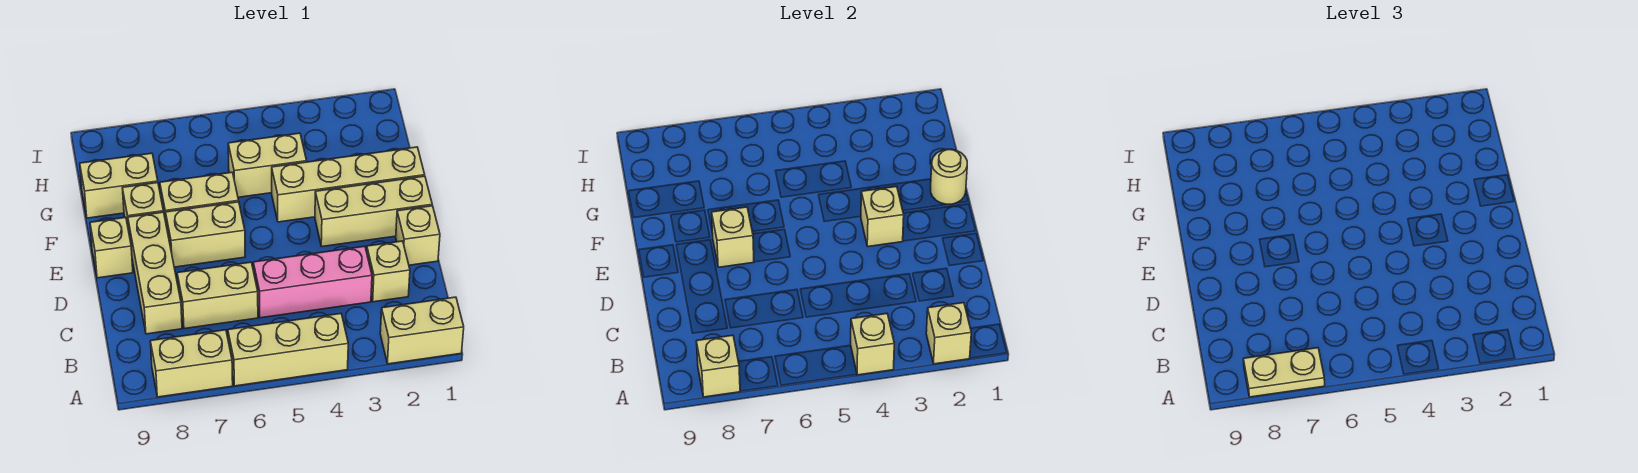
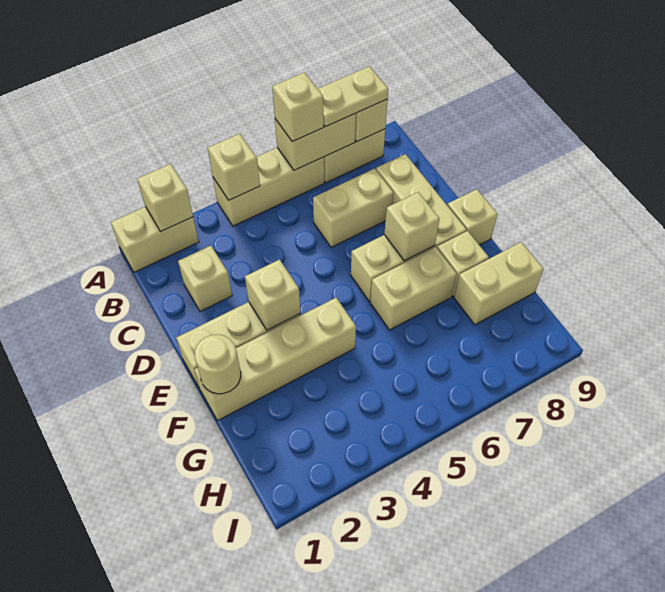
pink 1x3 brick [253,246,372,318] -> none
tan 1x1 brick [396,206,440,265] -> tan 1x1 brick moved to [272,72,324,142]
tan 1x2 brick [228,133,307,197] -> tan 1x2 brick moved to [275,113,356,170]

